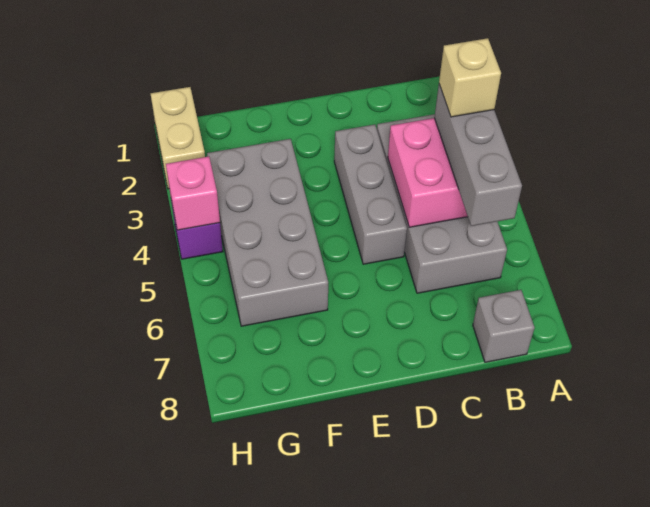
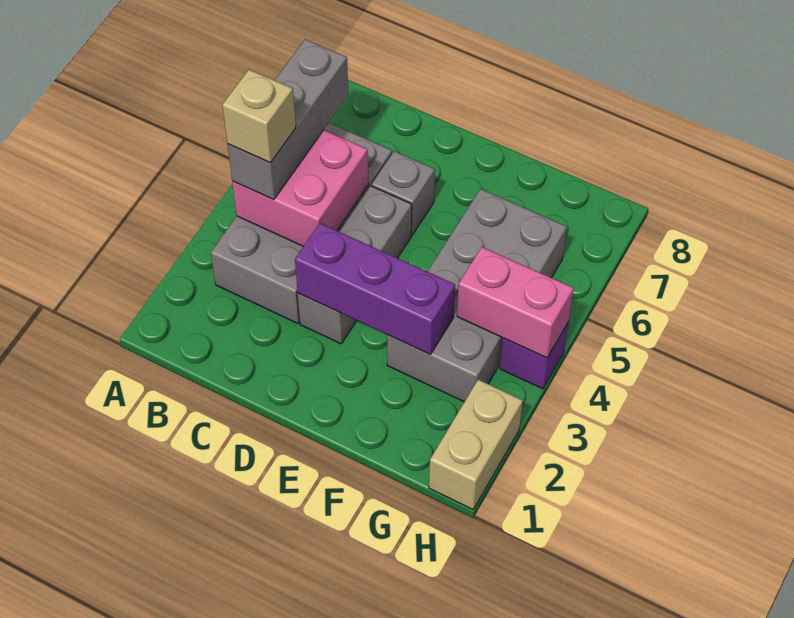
grey 1x1 brick [473,290,535,362] -> grey 1x1 brick moved to [372,151,435,235]
none -> purple 1x3 brick [295,223,455,354]
pink 1x1 brick [166,156,220,230] -> pink 1x2 brick [457,247,574,358]

